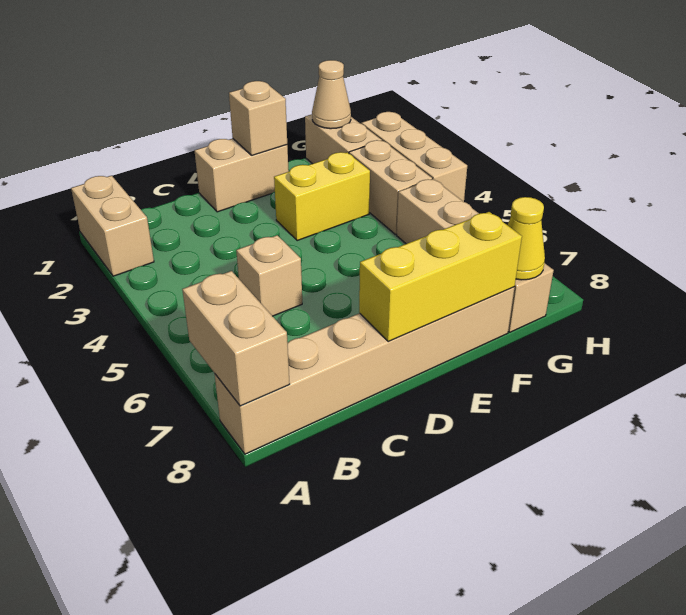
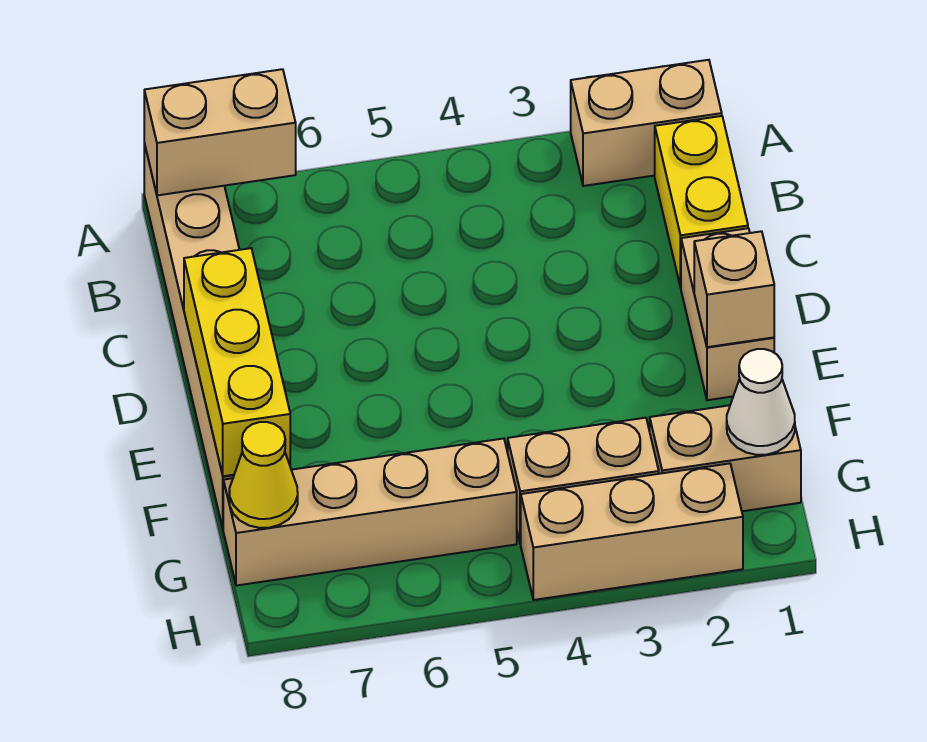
tan 1x1 brick [236,235,302,316] -> none
yellow 1x2 brick [274,152,370,241] -> yellow 1x2 brick moved to [655,116,748,288]
tan 1x1 cone [312,60,351,129] -> white 1x1 cone [727,349,795,455]

